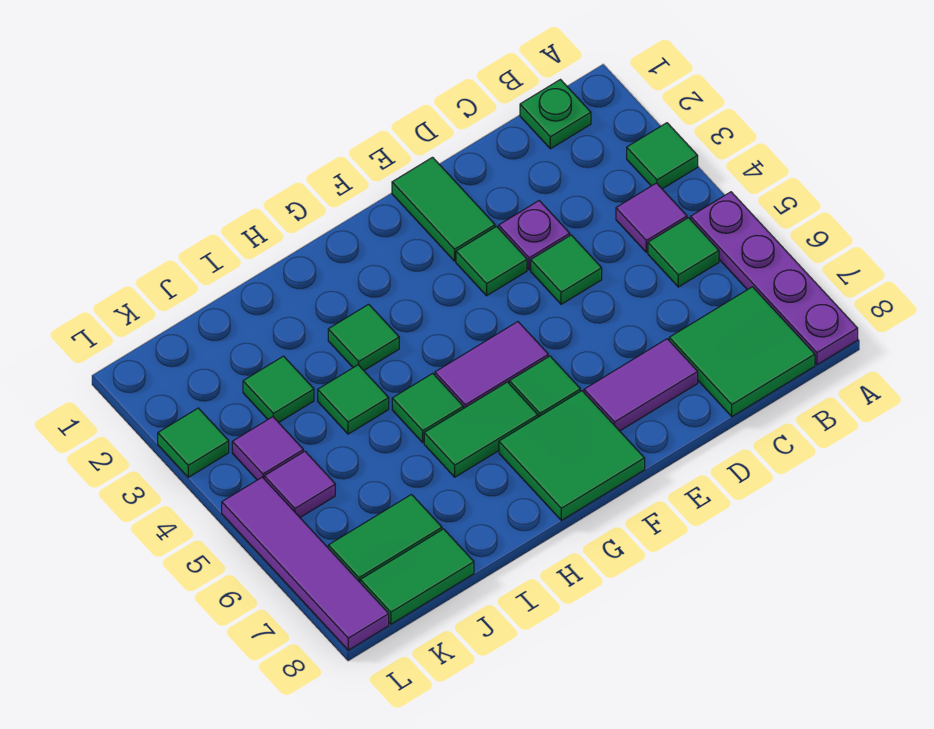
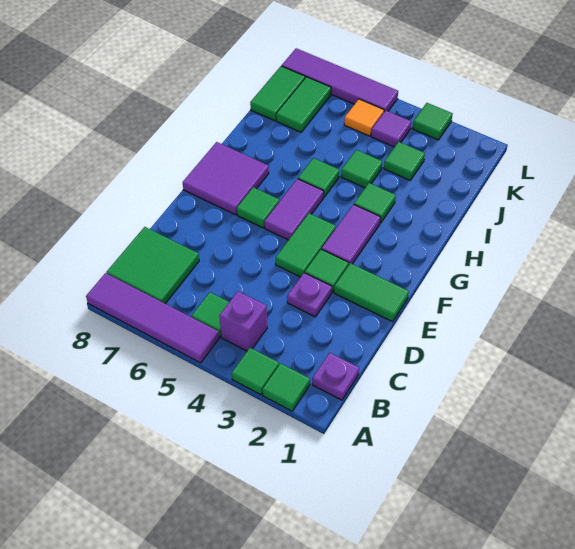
purple 1x4 plate [691,192,858,365] -> purple 1x4 tile [86,273,219,363]
green 1x1 plate [520,80,591,149] -> purple 1x1 plate [312,353,359,400]
purple 1x1 tile [616,183,687,252] -> purple 1x1 brick [219,291,267,351]
green 1x1 tile [531,235,602,304] -> green 1x1 tile moved to [263,363,310,411]
purple 1x2 tile [584,339,698,431] -> purple 1x2 tile moved to [322,204,381,264]
green 2x2 tile [499,391,645,520] -> purple 2x2 tile [183,142,269,215]
green 1x2 tile [424,382,538,477] -> green 1x2 tile moved to [276,213,336,277]
purple 1x1 tile [264,451,335,517] -> orange 1x1 tile [344,99,384,136]

